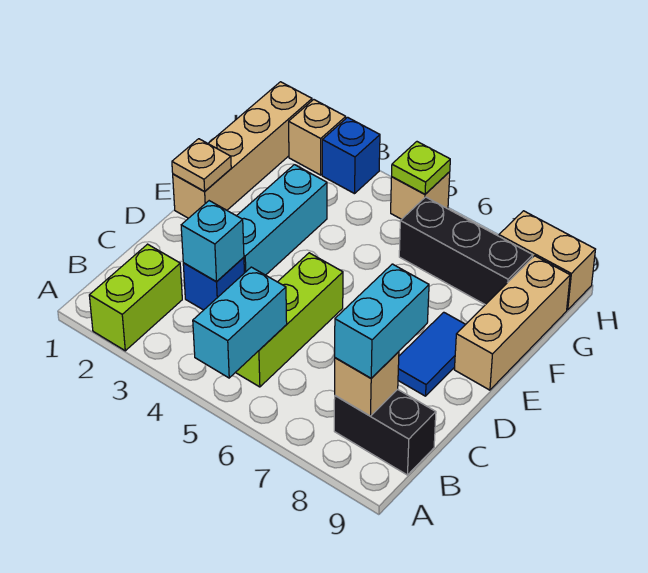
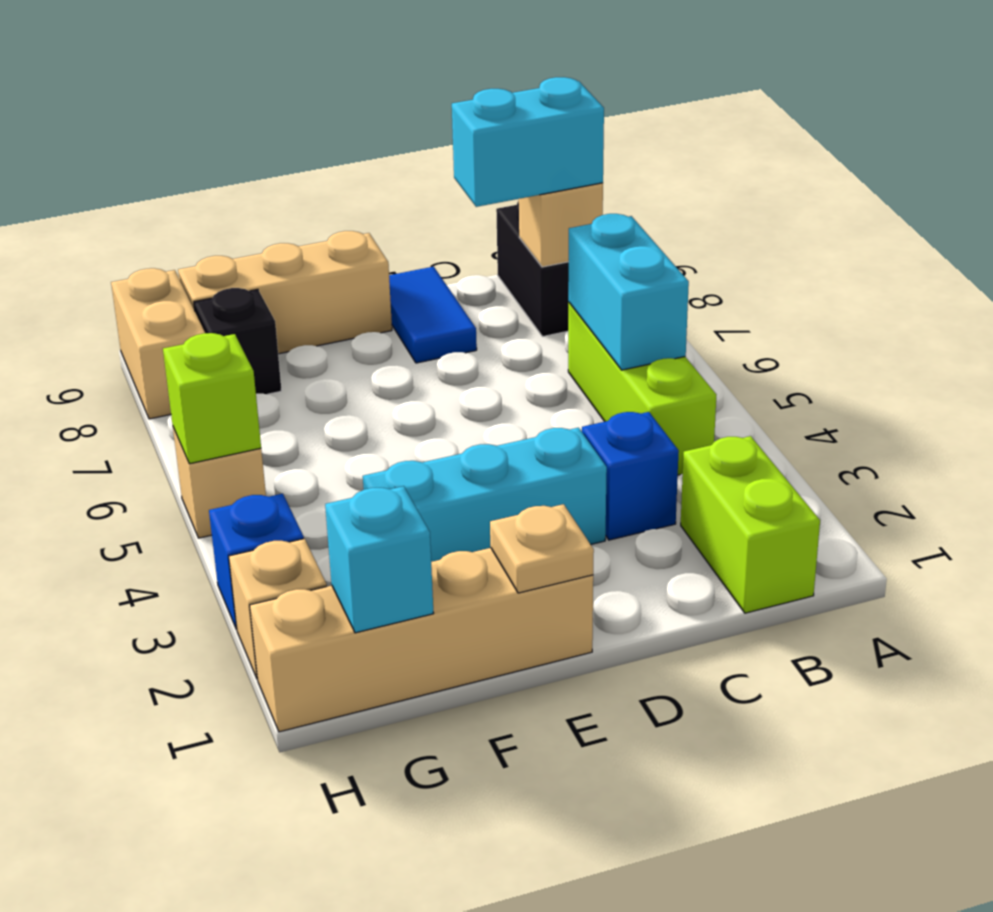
lime 1x2 brick [89,244,182,351] -> lime 1x2 brick turned to [681,436,820,613]
cyan 1x2 brick [193,267,287,378] -> cyan 1x2 brick turned to [568,214,689,370]
lime 1x3 brick [235,253,343,387] -> lime 1x3 brick turned to [568,302,716,475]
cyan 1x1 brick [181,201,244,282] -> cyan 1x1 brick moved to [325,486,434,633]
blue 1x2 tile [398,312,466,396] -> blue 1x2 tile turned to [389,267,477,363]
black 1x3 brick [399,197,533,305] -> black 1x1 brick [194,288,282,394]
lime 1x1 plate [392,142,450,194] -> lime 1x1 brick [163,333,261,464]

